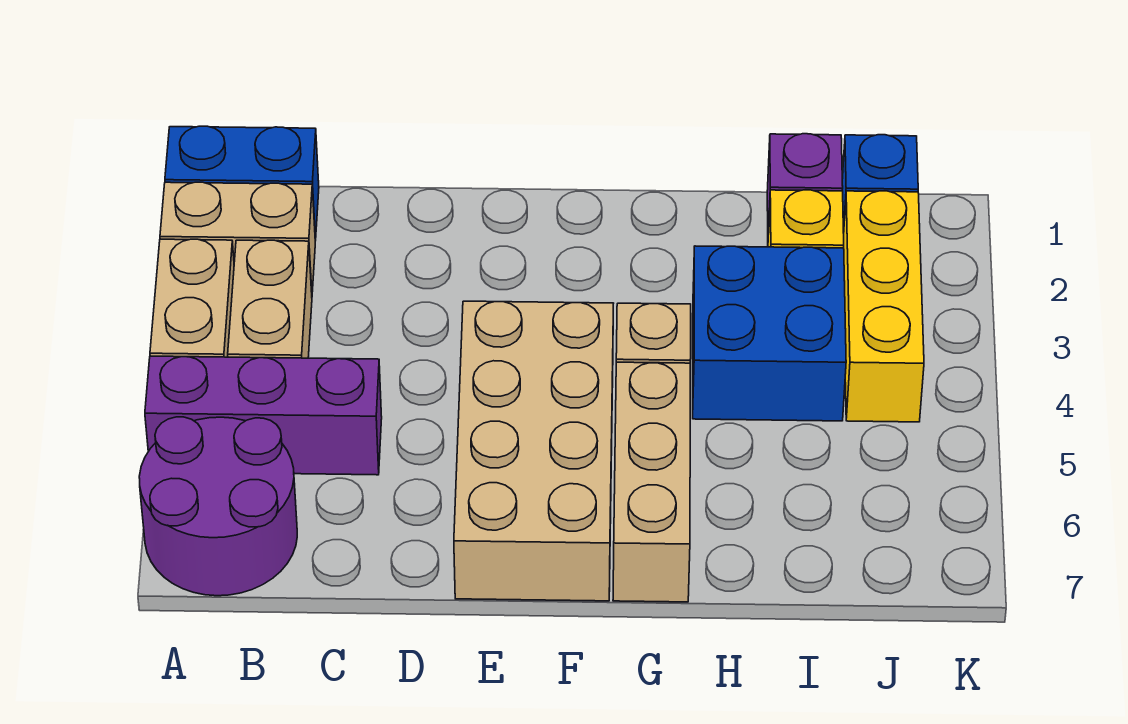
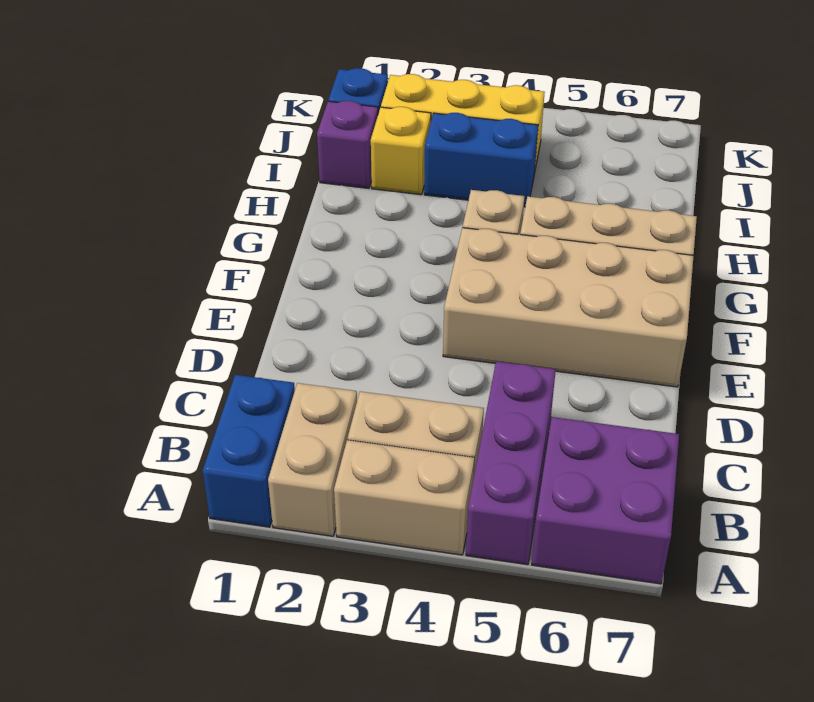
purple 2x2 round brick [139,417,297,596] -> purple 2x2 brick [532,417,679,584]
blue 2x2 brick [693,246,846,421] -> blue 1x2 brick [424,113,538,207]

